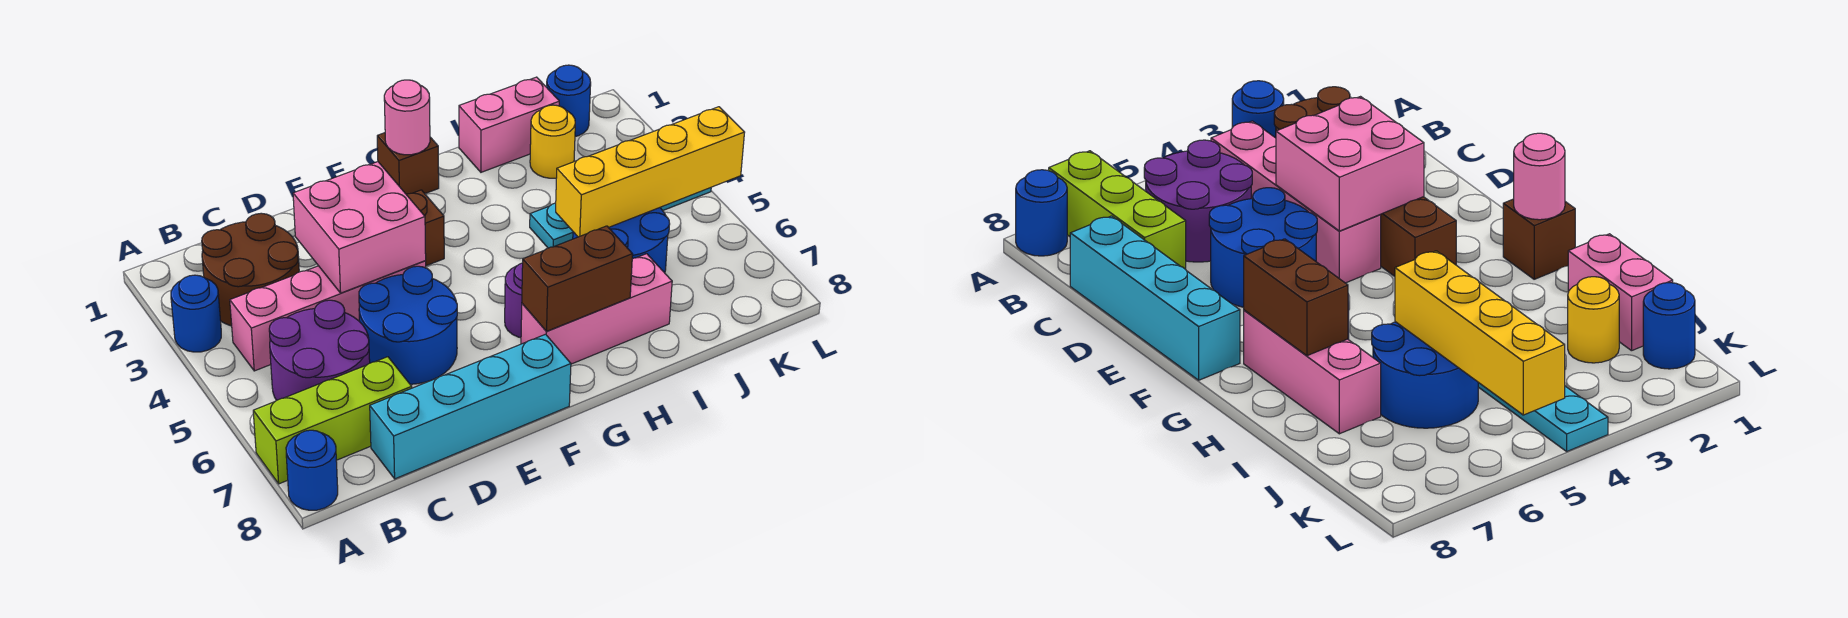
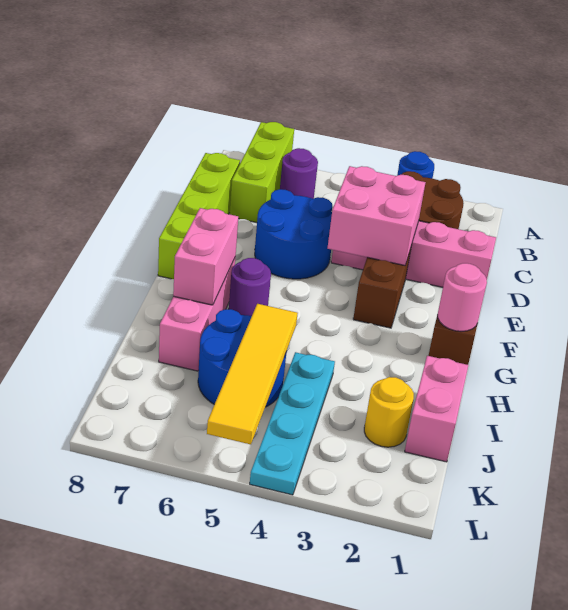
blue 1x1 round brick [286,430,338,510] -> none
pink 1x4 brick [230,261,426,371] -> pink 1x4 brick turned to [331,221,496,287]
purple 2x2 round brick [269,300,370,400] -> purple 1x1 round brick [280,148,318,199]
cyan 1x4 brick [370,334,571,479] -> lime 1x4 brick [158,153,240,279]
brown 1x2 brick [522,226,633,331] -> pink 1x2 brick [173,208,238,305]
yellow 1x4 brick [556,107,745,237] -> yellow 1x4 tile [207,304,298,444]
blue 1x1 round brick [547,65,591,137] -> none

